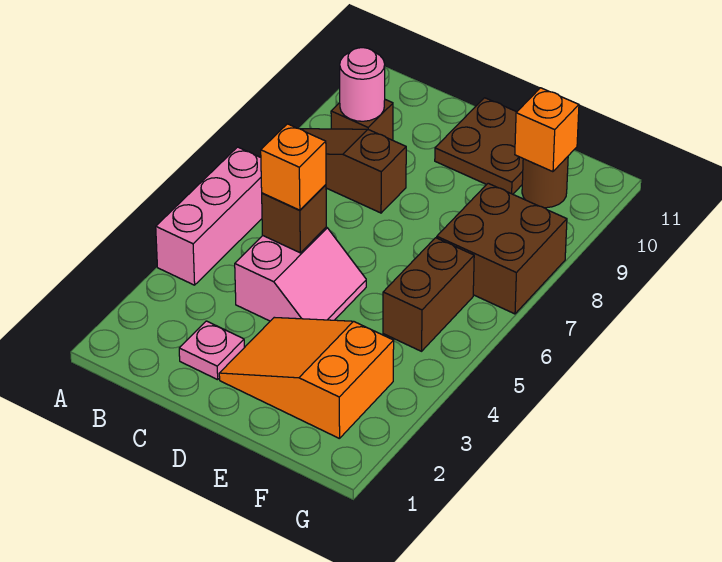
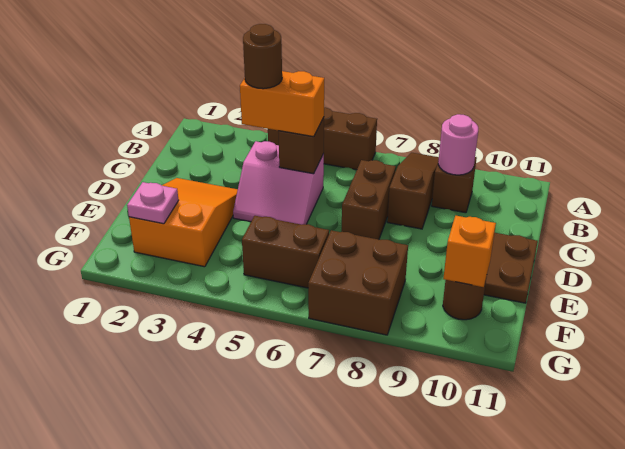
pink 1x3 brick [156,147,262,285] -> brown 1x3 brick [268,107,377,170]
pink 1x1 plate [179,321,244,380] -> pink 1x1 plate moved to [127,182,179,224]
none -> brown 1x1 round brick [243,24,282,89]
orange 1x1 brick [261,124,326,210] -> orange 1x2 brick [240,71,324,137]
none -> brown 1x2 brick [341,160,396,239]

